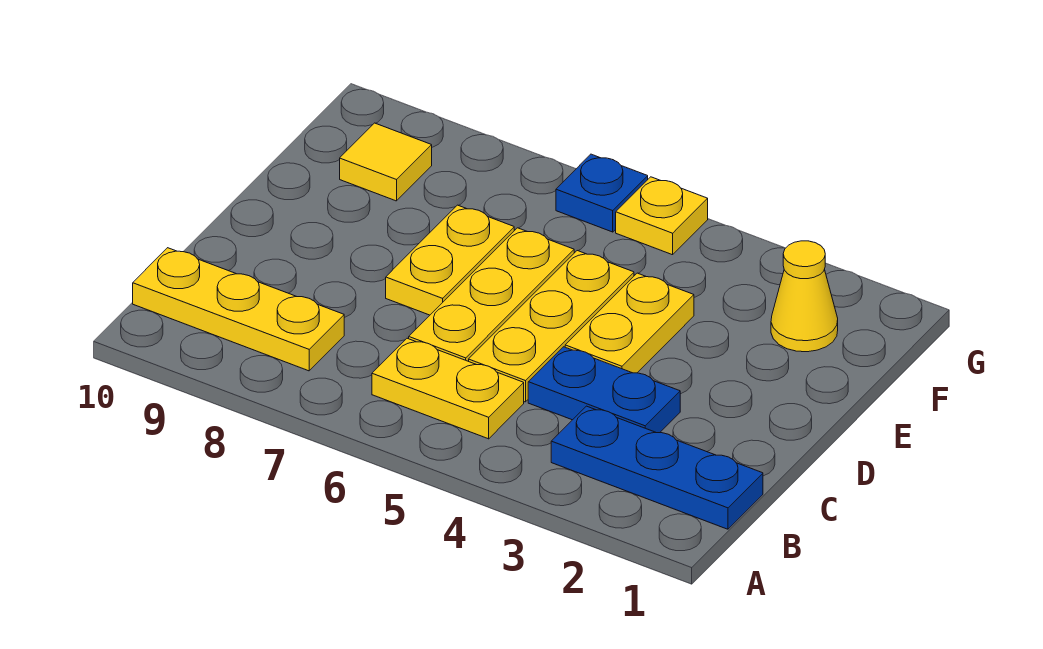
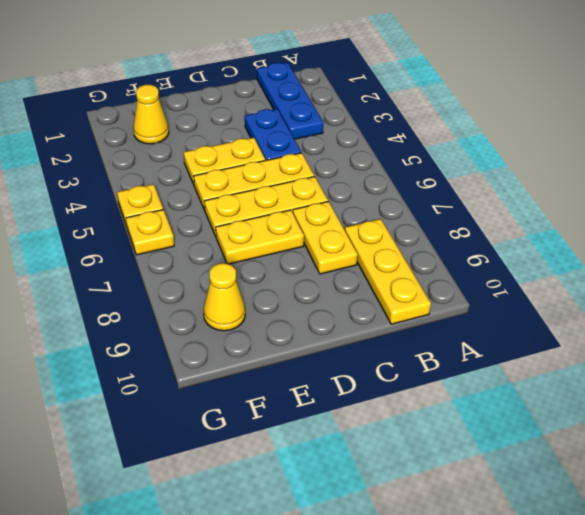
yellow 1x2 plate [372,338,524,439] -> yellow 1x2 plate moved to [293,201,358,274]
yellow 1x1 tile [340,123,432,201] -> yellow 1x1 cone [203,263,245,331]
blue 1x1 plate [556,154,648,232] -> yellow 1x1 plate [126,210,174,255]

